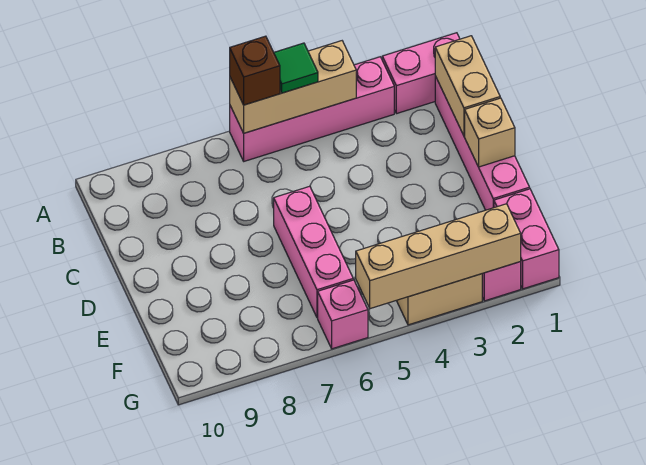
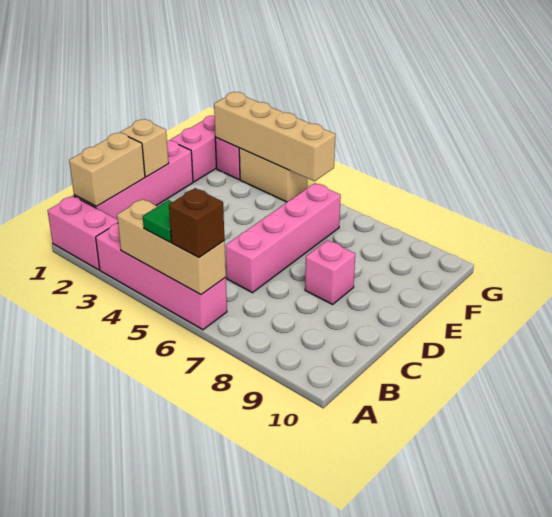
pink 1x3 brick [274,186,353,318] -> pink 1x4 brick [225,183,341,293]
pink 1x1 brick [318,280,368,349] -> pink 1x1 brick moved to [305,240,355,304]

